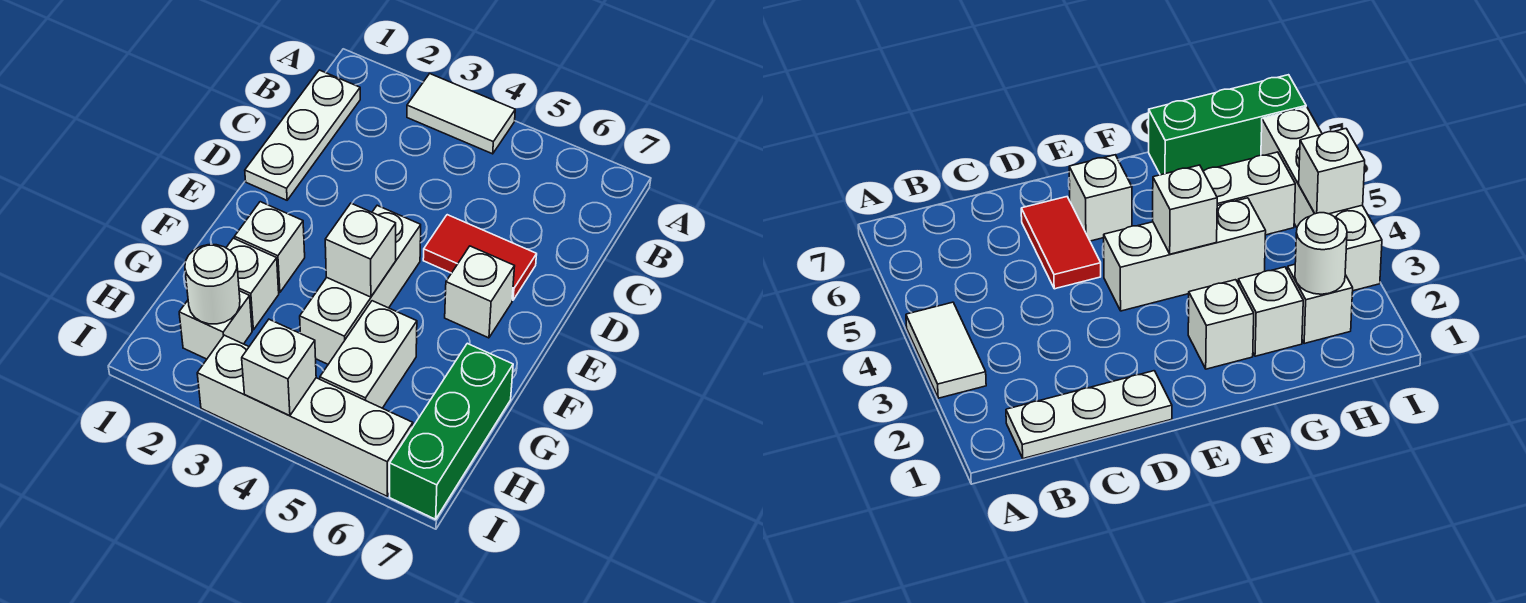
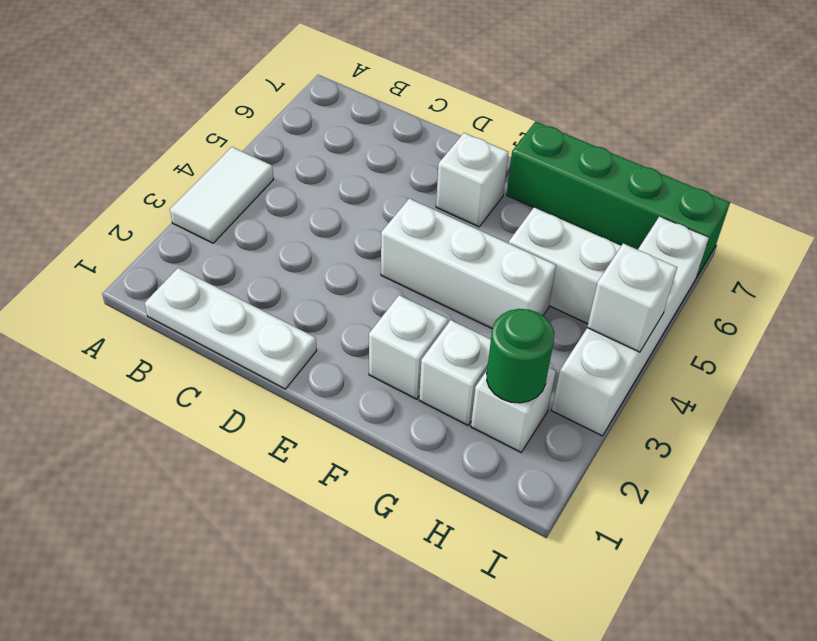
red 1x2 tile [423,215,537,300] -> none
white 1x1 brick [325,203,396,297] -> none
green 1x3 brick [390,343,513,519] -> green 1x4 brick [507,121,730,278]
white 1x1 round brick [185,245,240,324] -> green 1x1 round brick [487,309,554,403]

